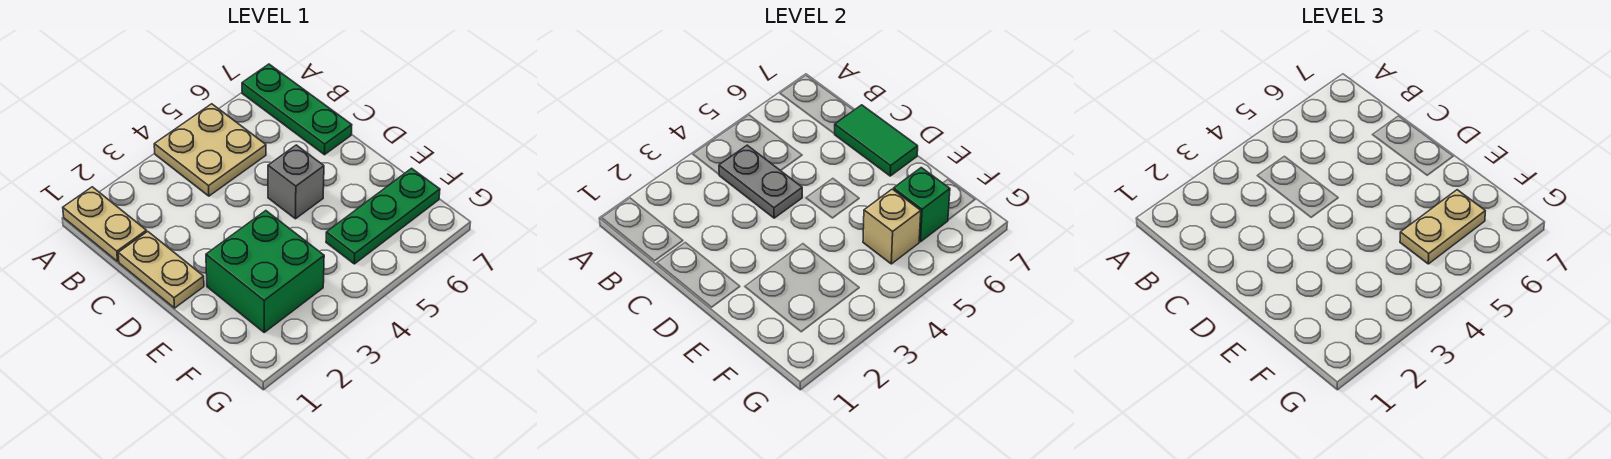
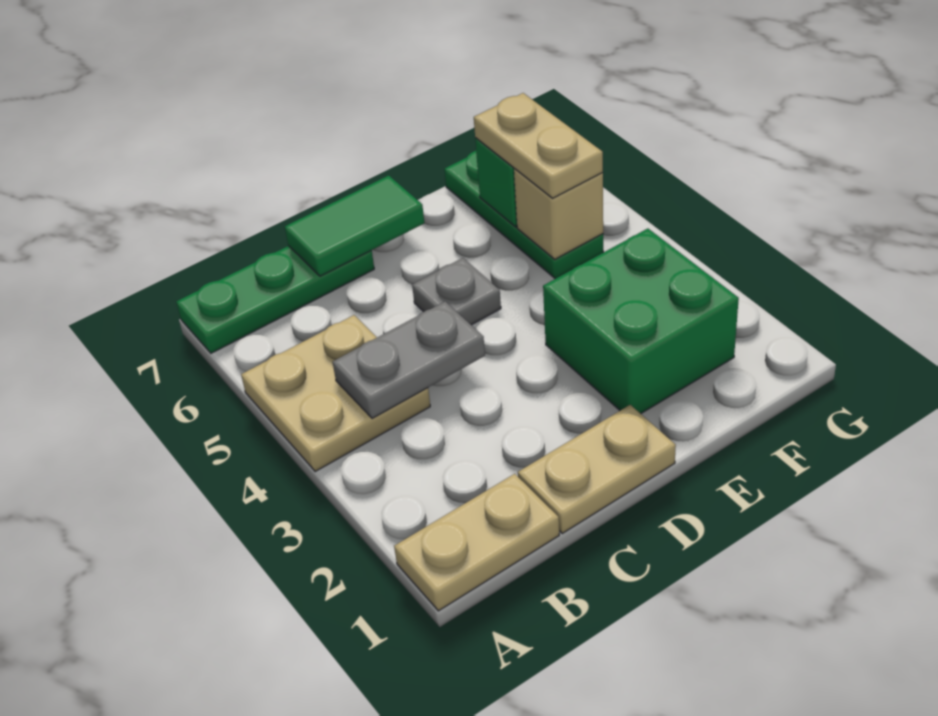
grey 1x1 brick [268,145,324,219] -> grey 1x1 plate [412,258,501,325]

